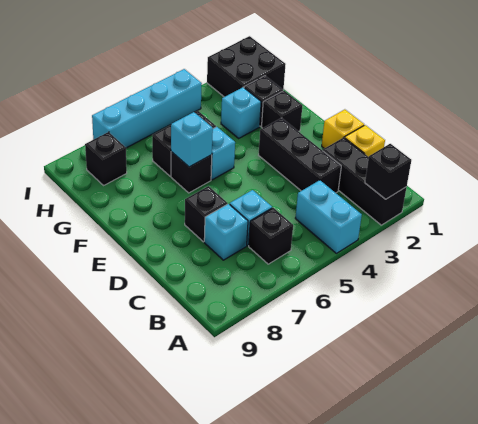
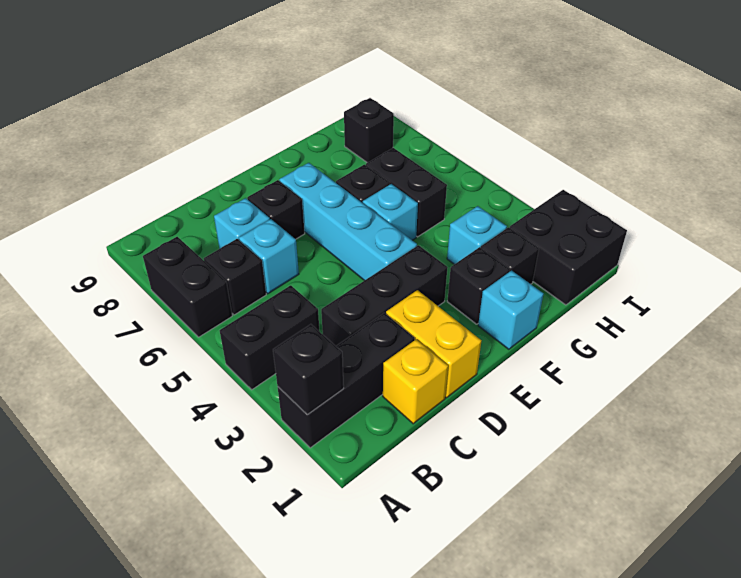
cyan 1x2 brick [295,180,362,253] -> black 1x2 brick [220,285,320,390]
none -> black 1x2 brick [143,237,232,337]
yellow 1x1 brick [322,109,364,148] -> yellow 1x2 brick [386,290,481,398]
cyan 1x1 brick [171,112,213,167] -> cyan 1x1 brick moved to [478,271,544,349]
cyan 1x4 brick [92,69,202,148] -> cyan 1x4 brick moved to [279,163,417,281]

